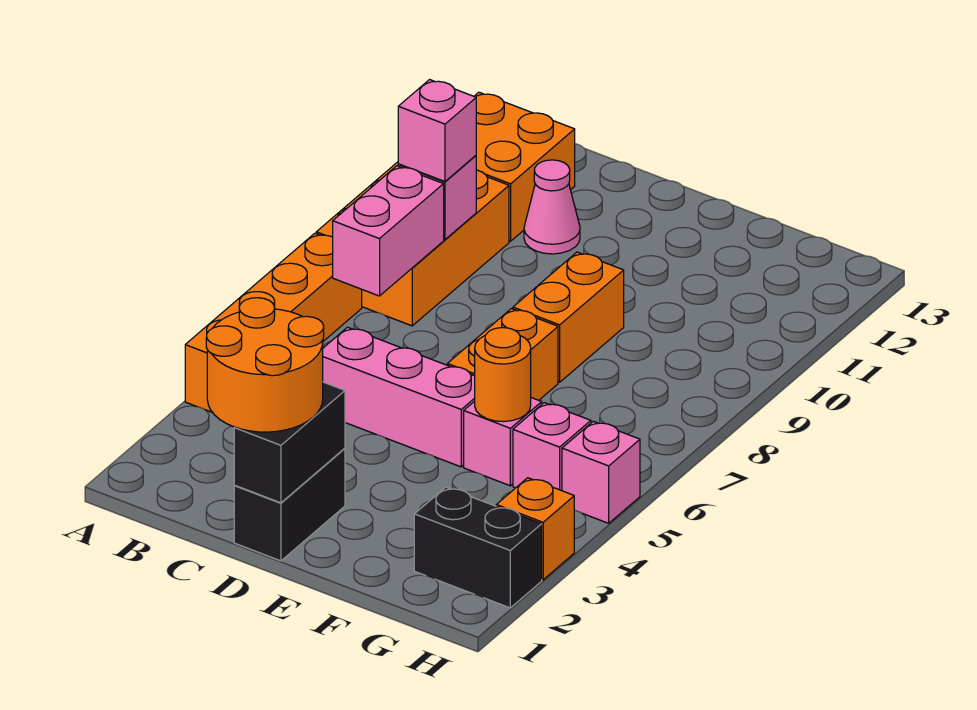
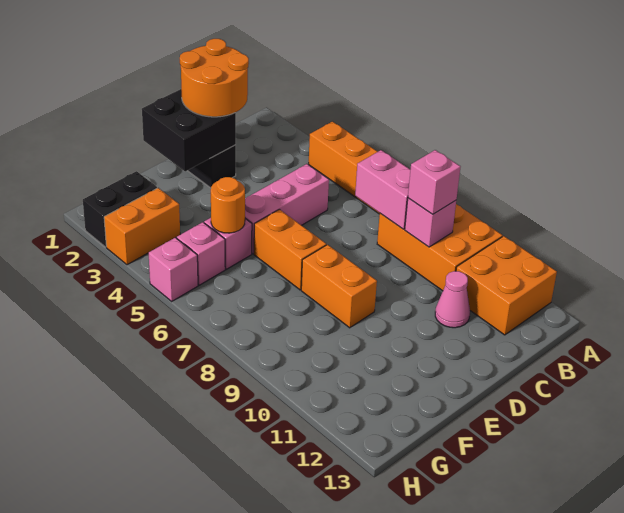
black 1x2 brick [234,382,345,503] -> black 2x2 brick [142,89,236,171]
orange 1x1 brick [496,478,574,580] -> orange 1x2 brick [104,188,180,265]

